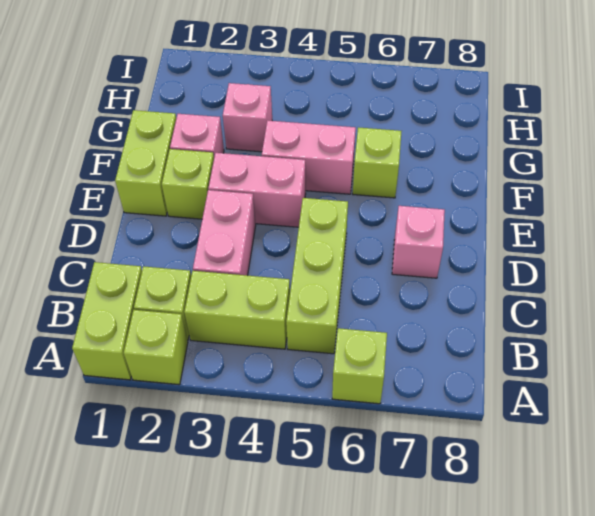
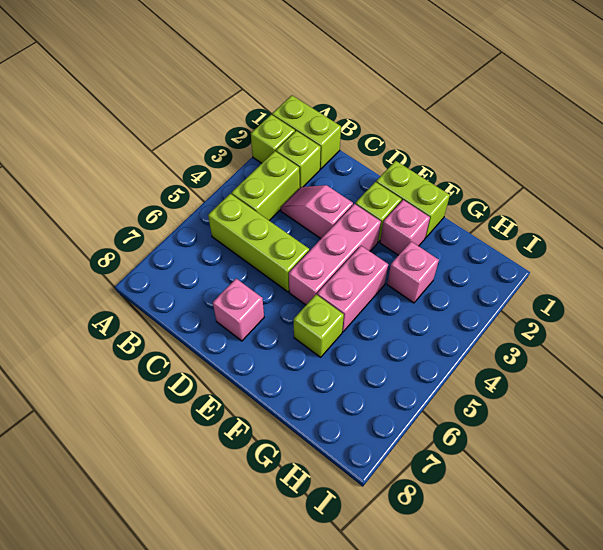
lime 1x1 brick [332,328,387,404] -> none
pink 1x2 brick [193,190,256,275] -> pink 1x2 slope [281,185,353,239]
pink 1x2 brick [208,153,306,227] -> pink 1x3 brick [289,204,381,305]

